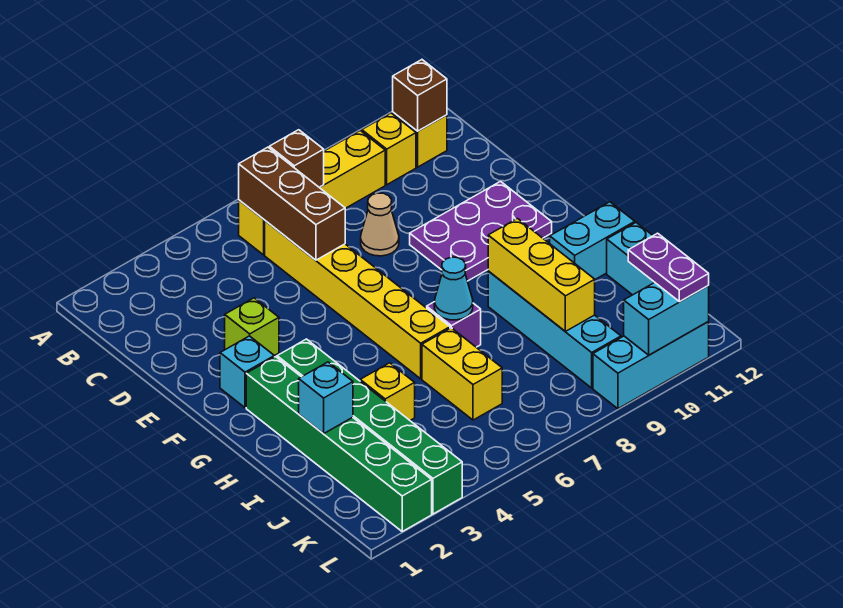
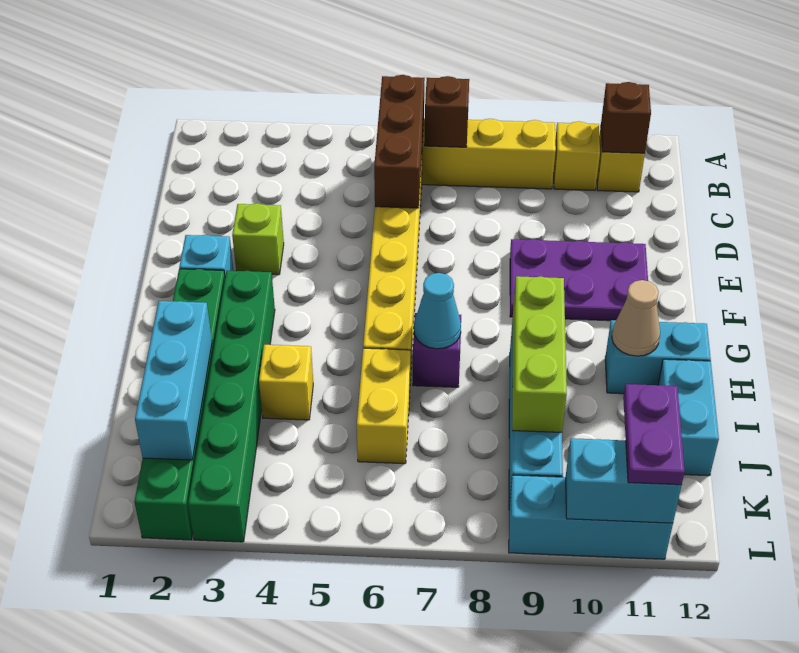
tan 1x1 cone [361,193,399,256] -> tan 1x1 cone moved to [612,280,660,356]
yellow 1x3 brick [488,219,595,331] -> lime 1x3 brick [512,276,567,432]
cyan 1x1 brick [299,362,353,433] -> cyan 1x3 brick [135,301,212,460]

